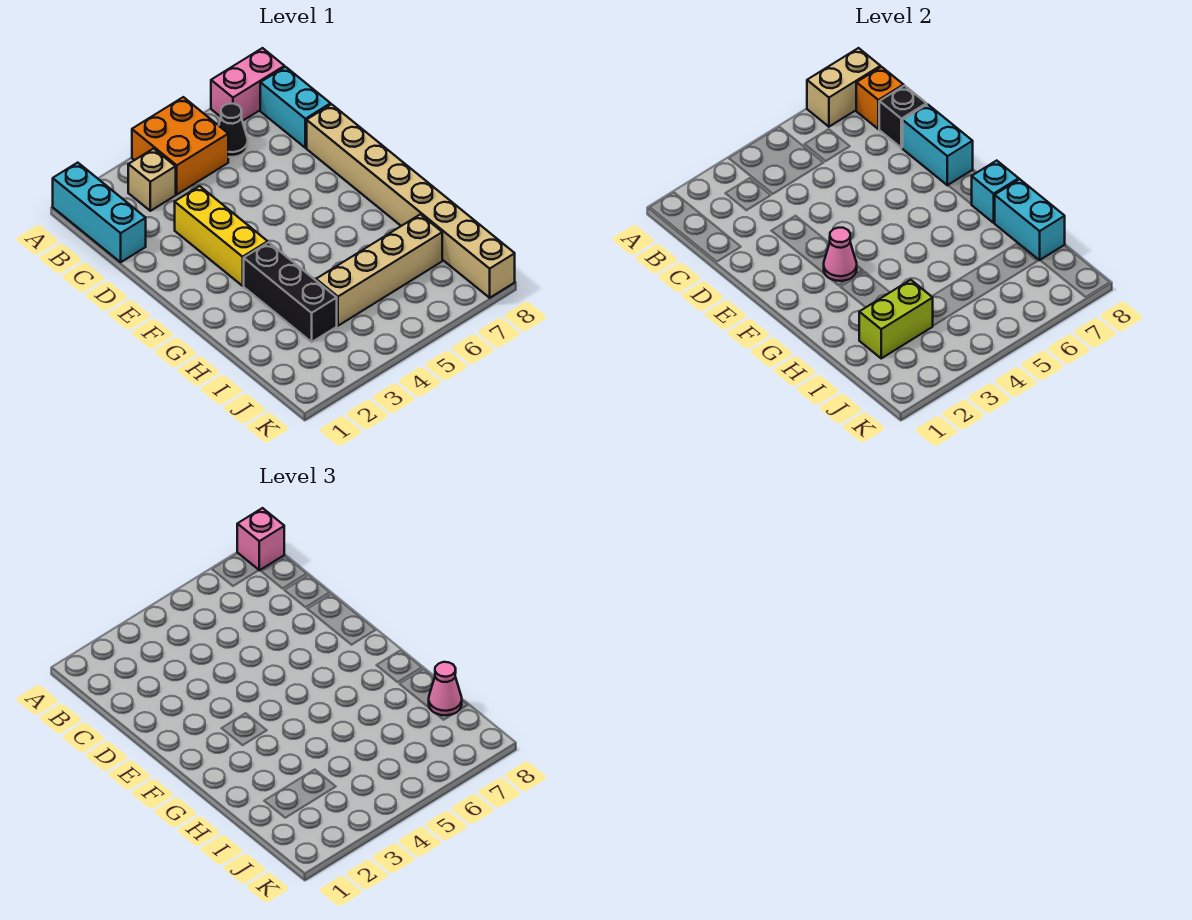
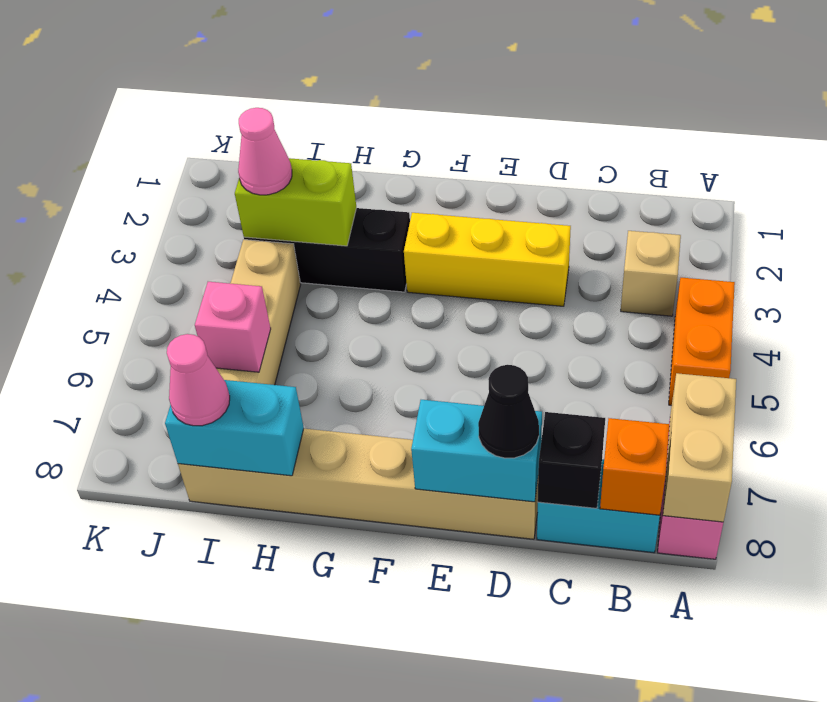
cyan 1x3 brick [53,163,146,262] -> none
orange 2x2 brick [132,97,228,194] -> orange 1x2 brick [669,278,735,405]
pink 1x1 brick [237,508,284,570] -> pink 1x1 brick moved to [195,282,271,372]
black 1x1 cone [219,104,248,157] -> black 1x1 cone moved to [478,365,539,458]
tan 1x8 brick [307,104,515,298] -> tan 1x6 brick [178,429,538,539]
pink 1x1 cone [824,228,857,281] -> pink 1x1 cone moved to [238,108,292,195]
cyan 1x1 brick [971,161,1019,223] -> none
lime 1x2 brick [859,280,933,358] -> lime 1x2 brick turned to [235,158,356,246]

